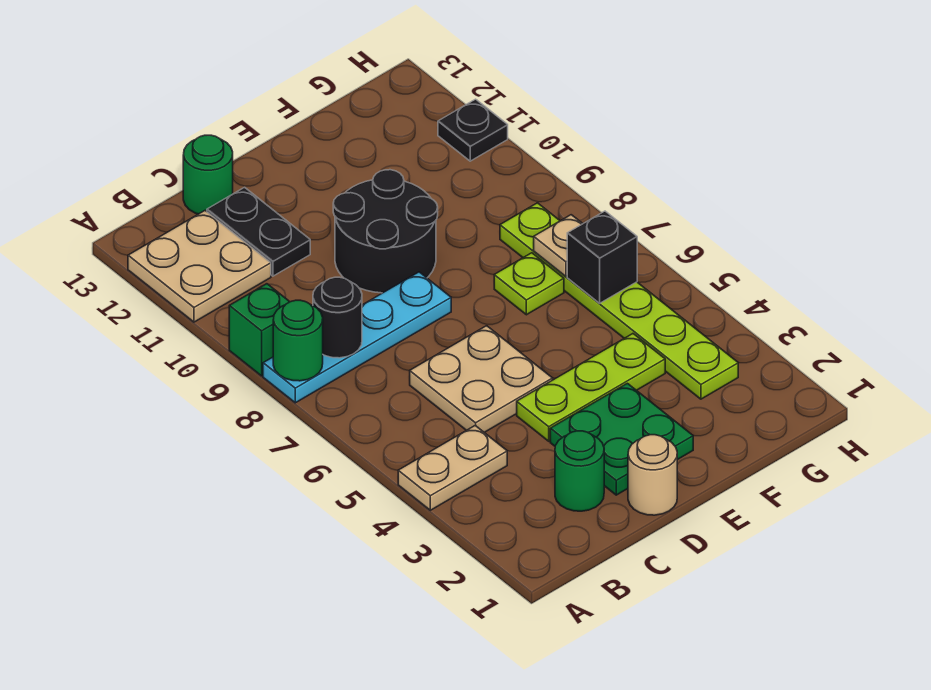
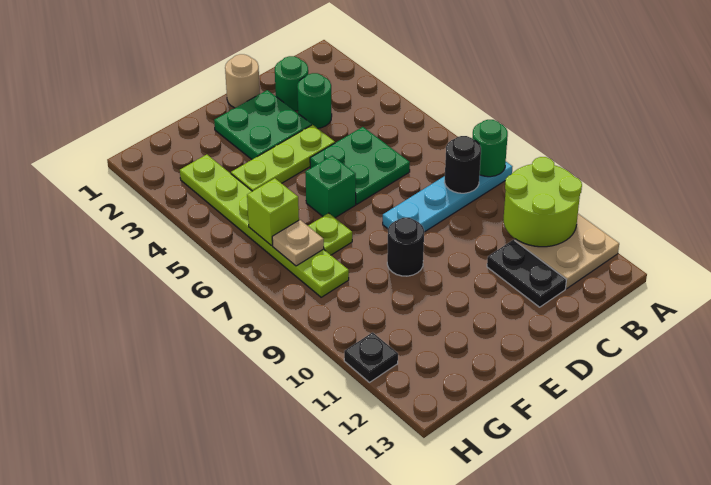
tan 1x2 plate [398,425,507,510] -> none
green 1x1 brick [229,284,290,376] -> green 1x1 brick moved to [305,156,356,218]
none -> lime 2x2 round brick [503,157,582,247]
tan 2x2 plate [410,326,553,432] -> green 2x2 plate [310,127,410,204]
green 1x1 round brick [183,135,233,214] -> green 1x1 round brick moved to [297,73,332,128]
black 2x2 round brick [333,170,438,293] -> black 1x1 round brick [387,218,424,276]
black 1x1 brick [567,211,637,303] -> lime 1x1 brick [247,178,299,246]

